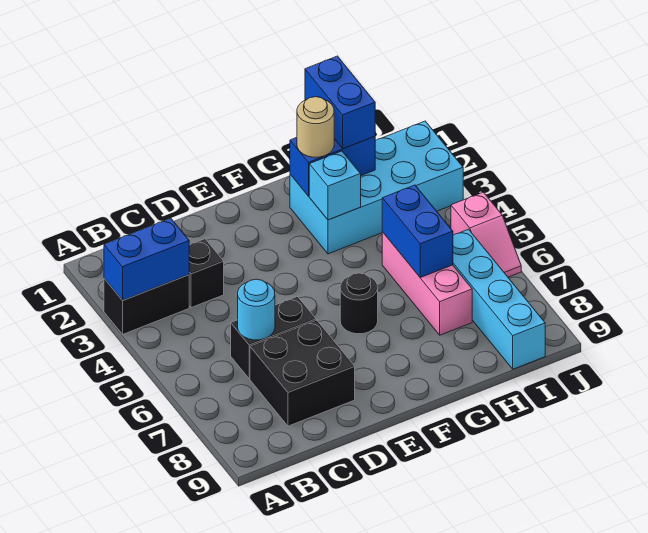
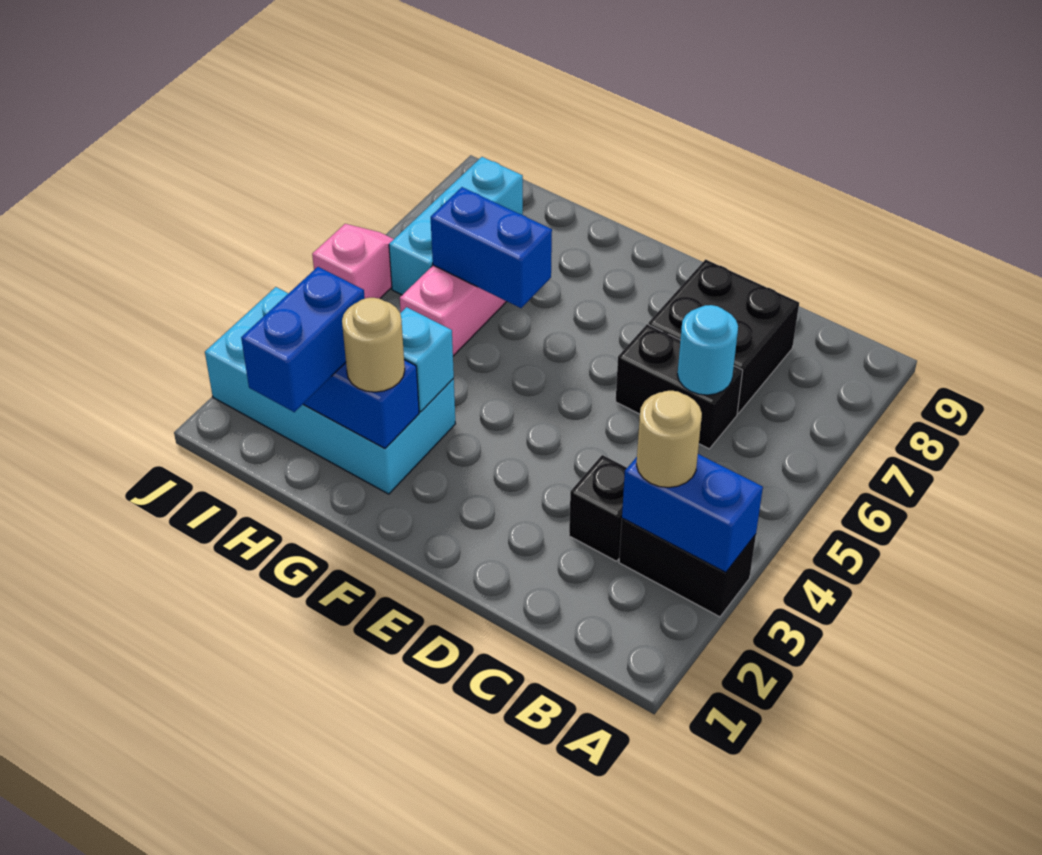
none -> tan 1x1 round brick [636,391,702,488]
black 1x1 round brick [340,273,378,334] -> none
blue 1x2 brick [382,185,453,278] -> blue 1x2 brick turned to [431,187,552,308]
cyan 1x4 brick [453,229,545,369] -> cyan 1x3 brick [389,157,523,295]

